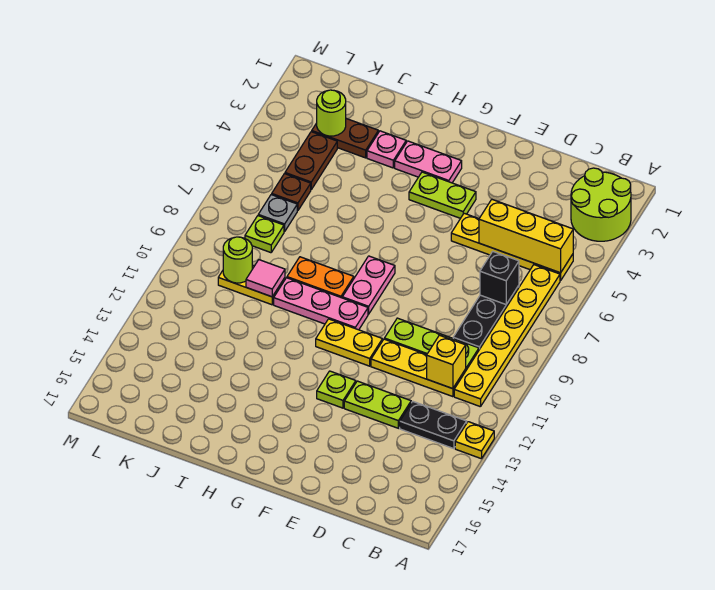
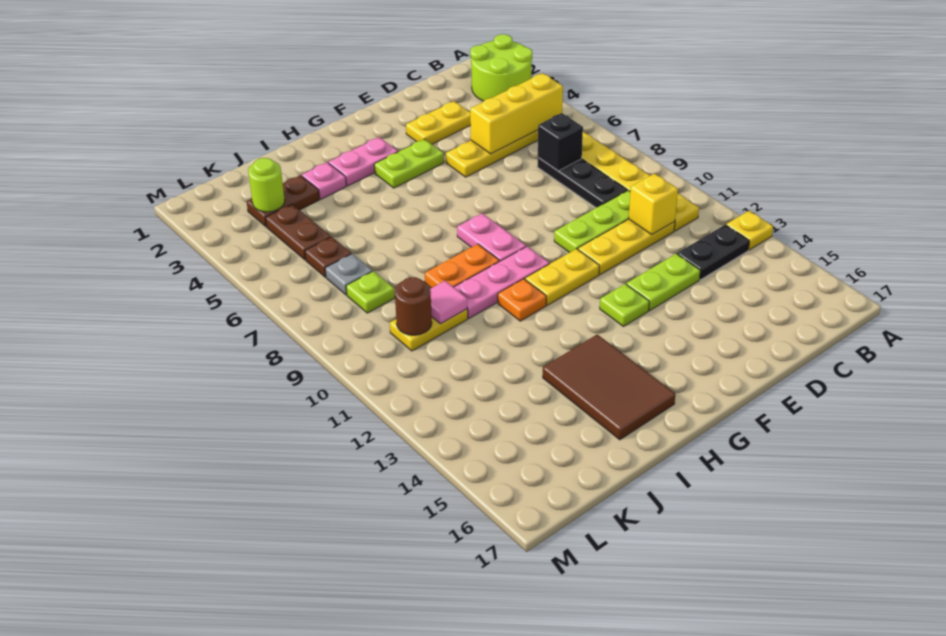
none -> yellow 1x2 plate [406,101,471,144]
none -> orange 1x1 plate [498,279,546,321]
none -> brown 2x3 tile [543,335,675,440]
lime 1x1 round brick [223,237,252,283] -> brown 1x1 round brick [395,277,432,335]

